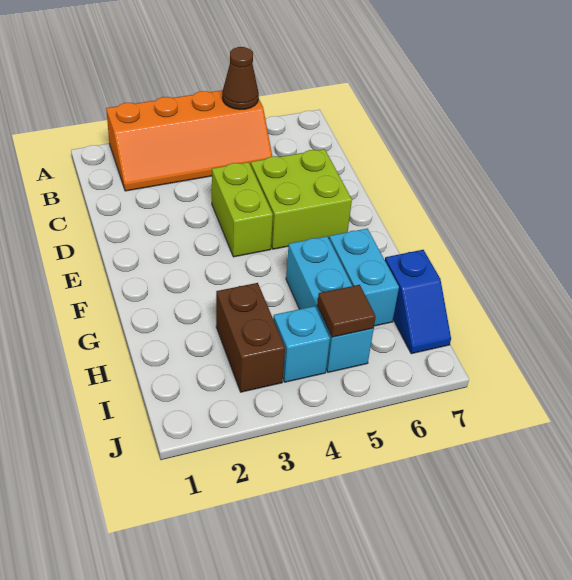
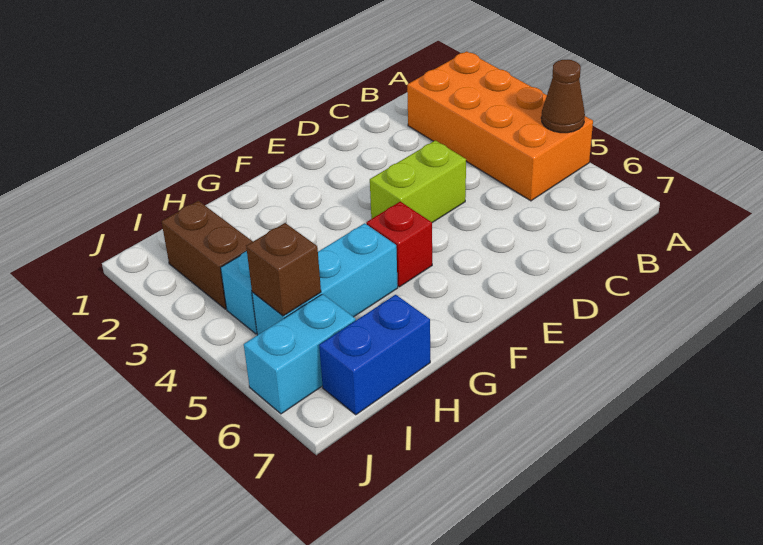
orange 2x4 slope [106,90,272,191] -> orange 2x4 brick [407,51,593,201]
lime 2x2 brick [251,149,352,249] -> none
none -> red 1x1 brick [366,202,432,287]
cyan 1x2 brick [329,228,399,326] -> cyan 1x2 brick moved to [244,294,356,414]
brown 1x2 brick [216,283,285,392] -> brown 1x2 brick turned to [161,201,253,309]
blue 1x2 slope [385,250,451,354] -> blue 1x2 brick [319,295,430,415]
brown 1x1 tile [317,285,376,337] -> brown 1x1 brick [246,223,321,316]

